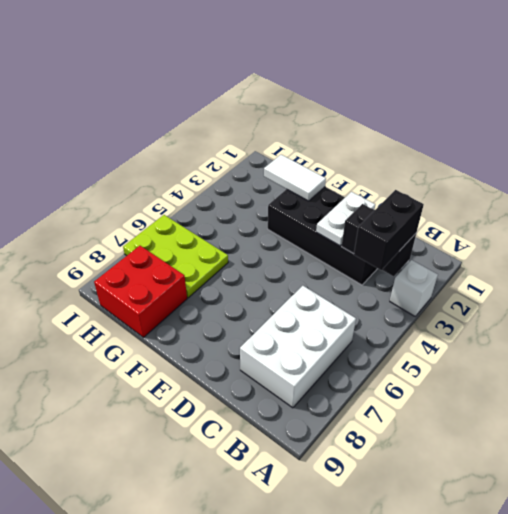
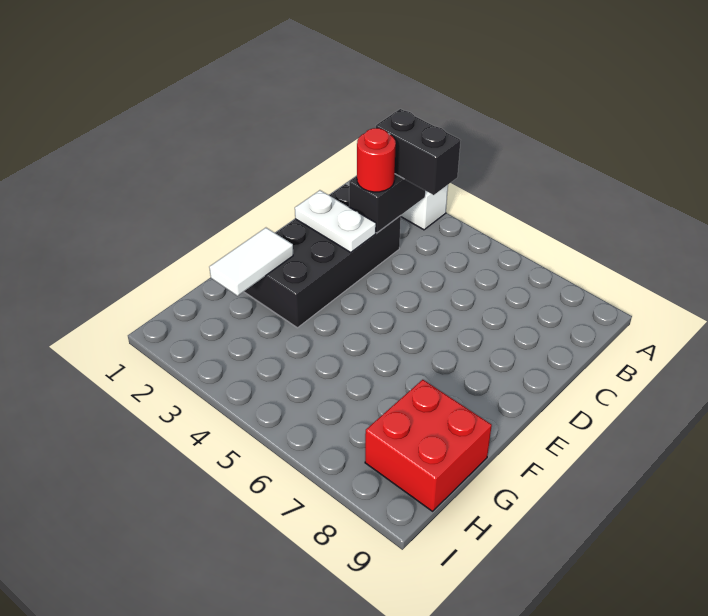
white 2x3 brick [240,286,356,408] -> none
none -> red 1x1 round brick [357,128,396,192]
lime 2x3 plate [123,215,228,298] -> none

